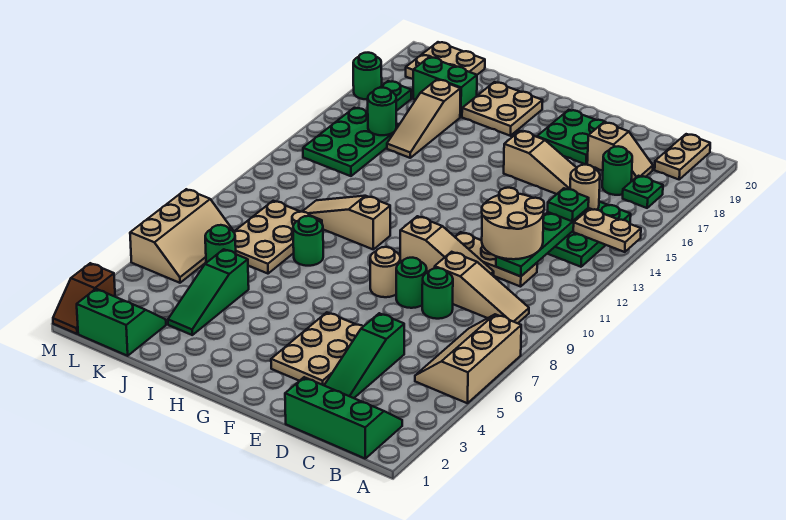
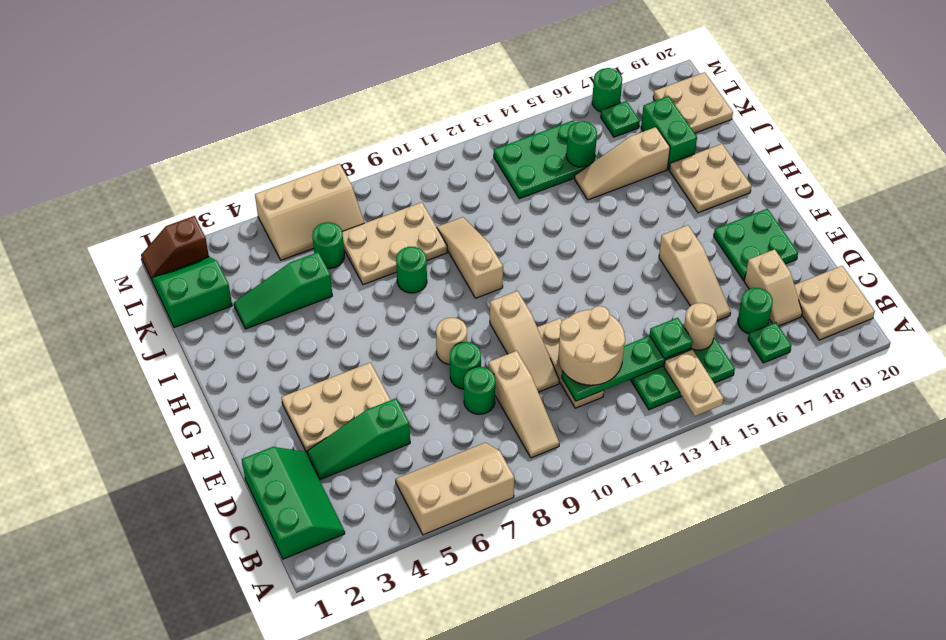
tan 1x2 plate [655,134,710,179] -> tan 2x2 plate [794,266,875,340]
green 2x2 slope [77,289,166,356] -> green 2x2 slope turned to [152,257,232,328]

